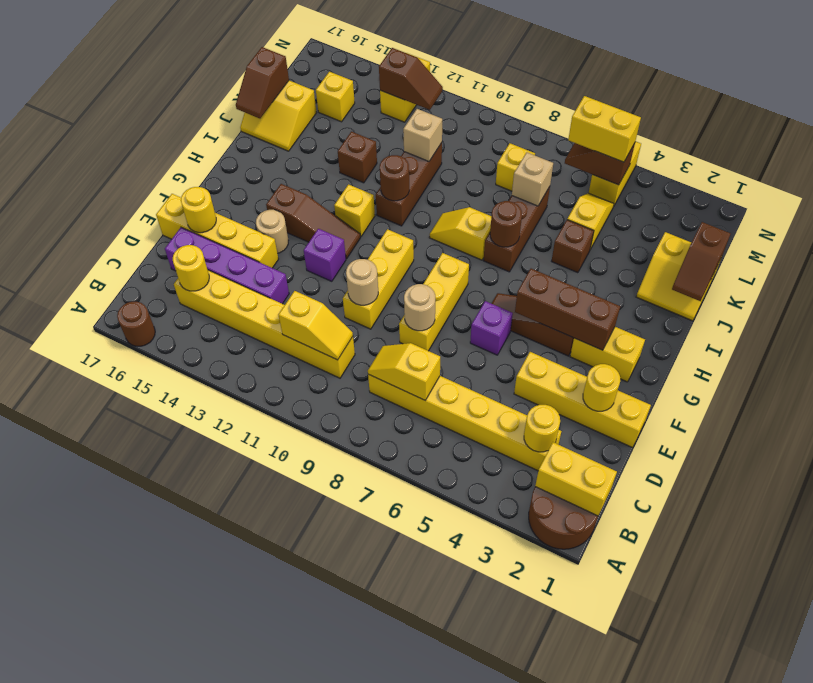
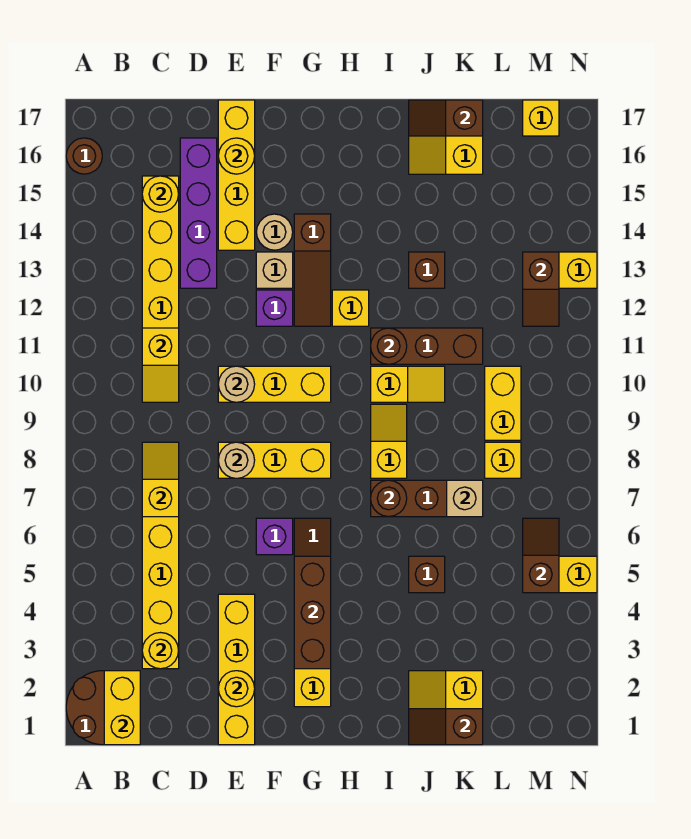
yellow 1x2 slope [567,193,614,249] -> yellow 1x2 slope moved to [371,366,445,402]
tan 1x1 brick [403,109,442,161] -> tan 1x1 brick moved to [256,252,293,288]
yellow 1x1 brick [316,72,355,122] -> yellow 1x1 brick moved to [523,100,559,136]
yellow 1x2 brick [568,96,641,162] -> yellow 1x2 brick moved to [485,366,521,440]

